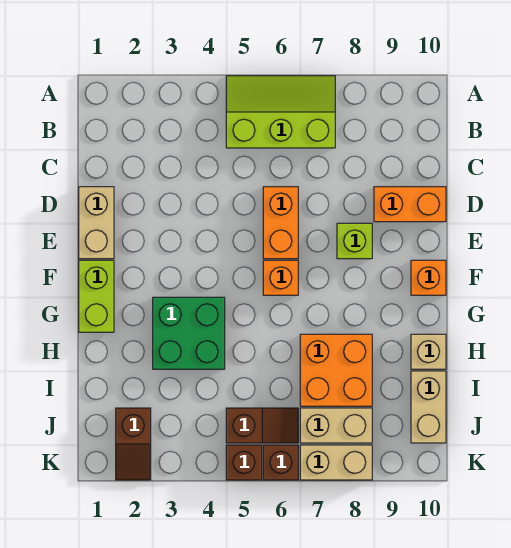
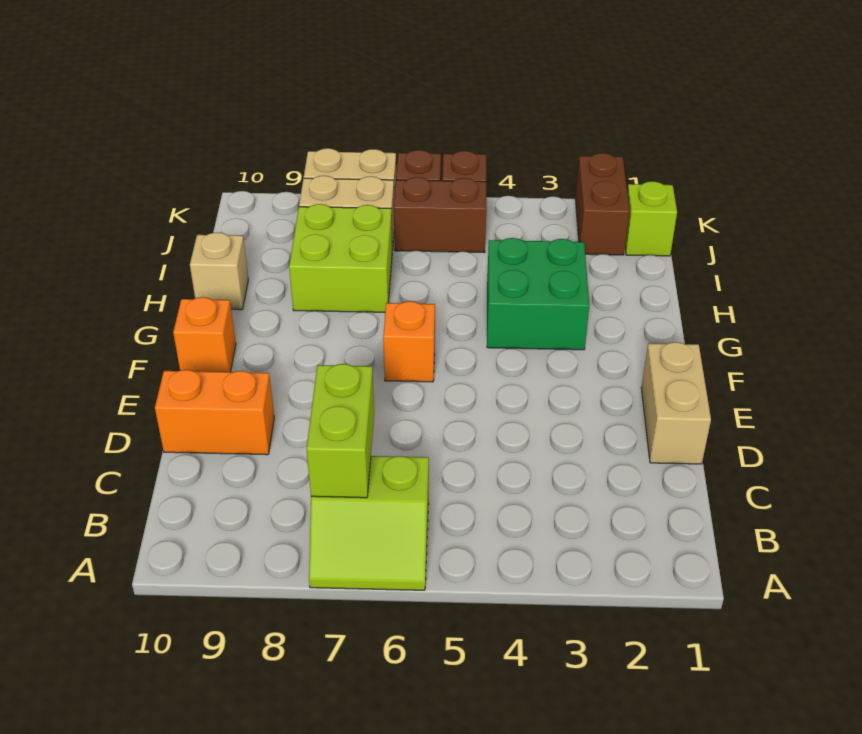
lime 2x3 slope [226,76,335,148] -> lime 2x2 slope [309,456,429,590]
orange 1x2 brick [263,187,298,259] -> none
lime 1x1 brick [337,223,372,259] -> lime 1x1 brick moved to [625,181,677,256]
lime 1x2 brick [79,260,114,332] -> lime 1x2 brick moved to [307,364,374,498]
orange 2x2 brick [300,334,372,406] -> lime 2x2 brick [289,204,392,312]
tan 1x2 brick [411,371,446,443] -> none
brown 1x2 slope [116,408,151,480] -> brown 1x2 brick [575,153,629,255]
brown 1x2 slope [226,408,298,443] -> brown 1x2 brick [394,177,486,253]

